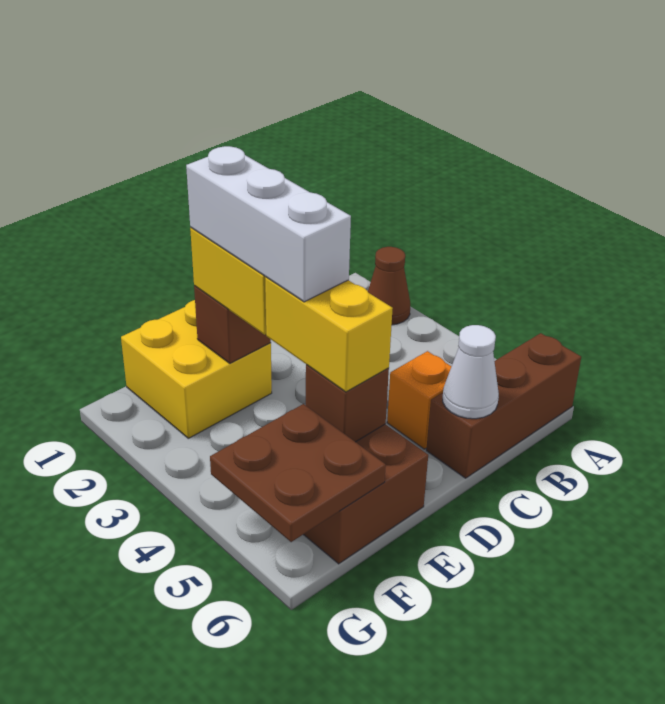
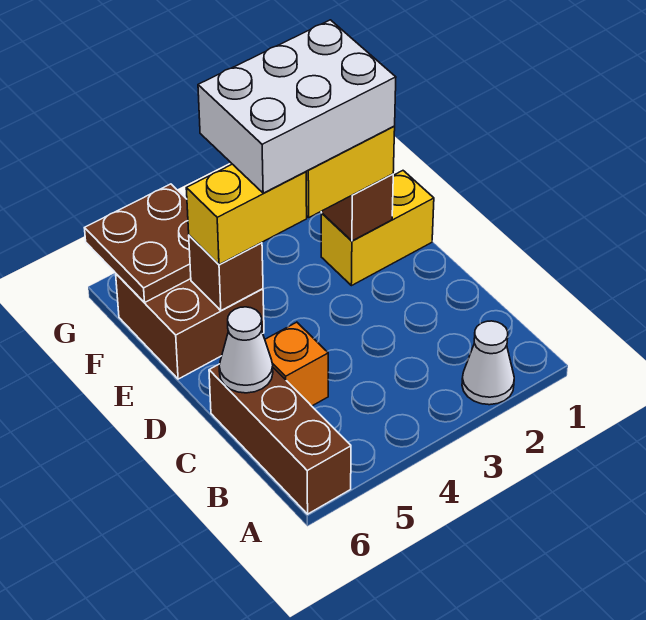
brown 1x1 cone [368,247,410,325] -> white 1x1 cone [462,321,514,405]
yellow 2x2 brick [121,300,272,438] -> yellow 1x2 brick [321,171,434,286]
white 1x3 brick [186,146,351,302] -> white 2x3 brick [198,20,396,193]

